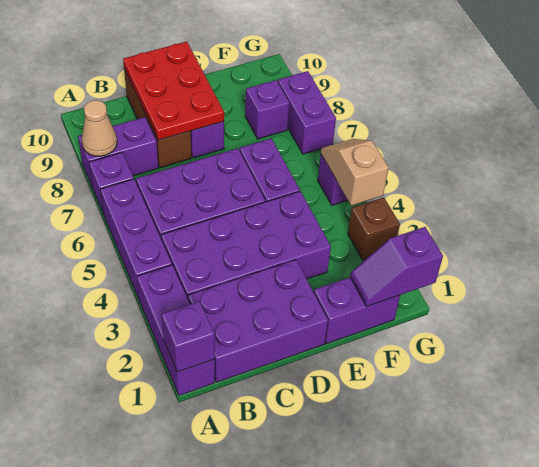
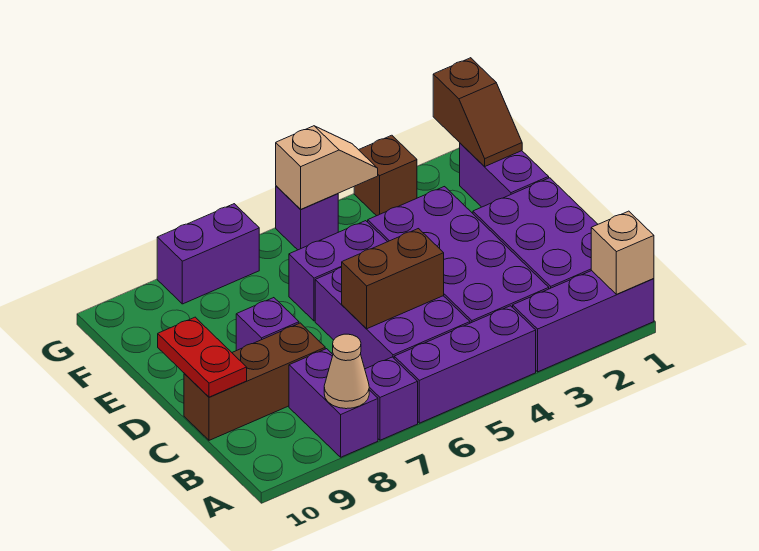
purple 1x1 brick [162,301,215,372] -> tan 1x1 brick [591,211,654,294]
none -> brown 1x2 brick [342,229,444,329]
red 2x3 plate [123,42,224,140] -> red 1x2 plate [158,317,247,397]
purple 1x2 slope [350,227,443,306] -> brown 1x2 slope [433,58,522,167]
purple 1x1 brick [245,80,290,139] -> none
tan 1x2 slope [321,139,389,206] -> tan 1x2 slope turned to [276,126,378,209]

